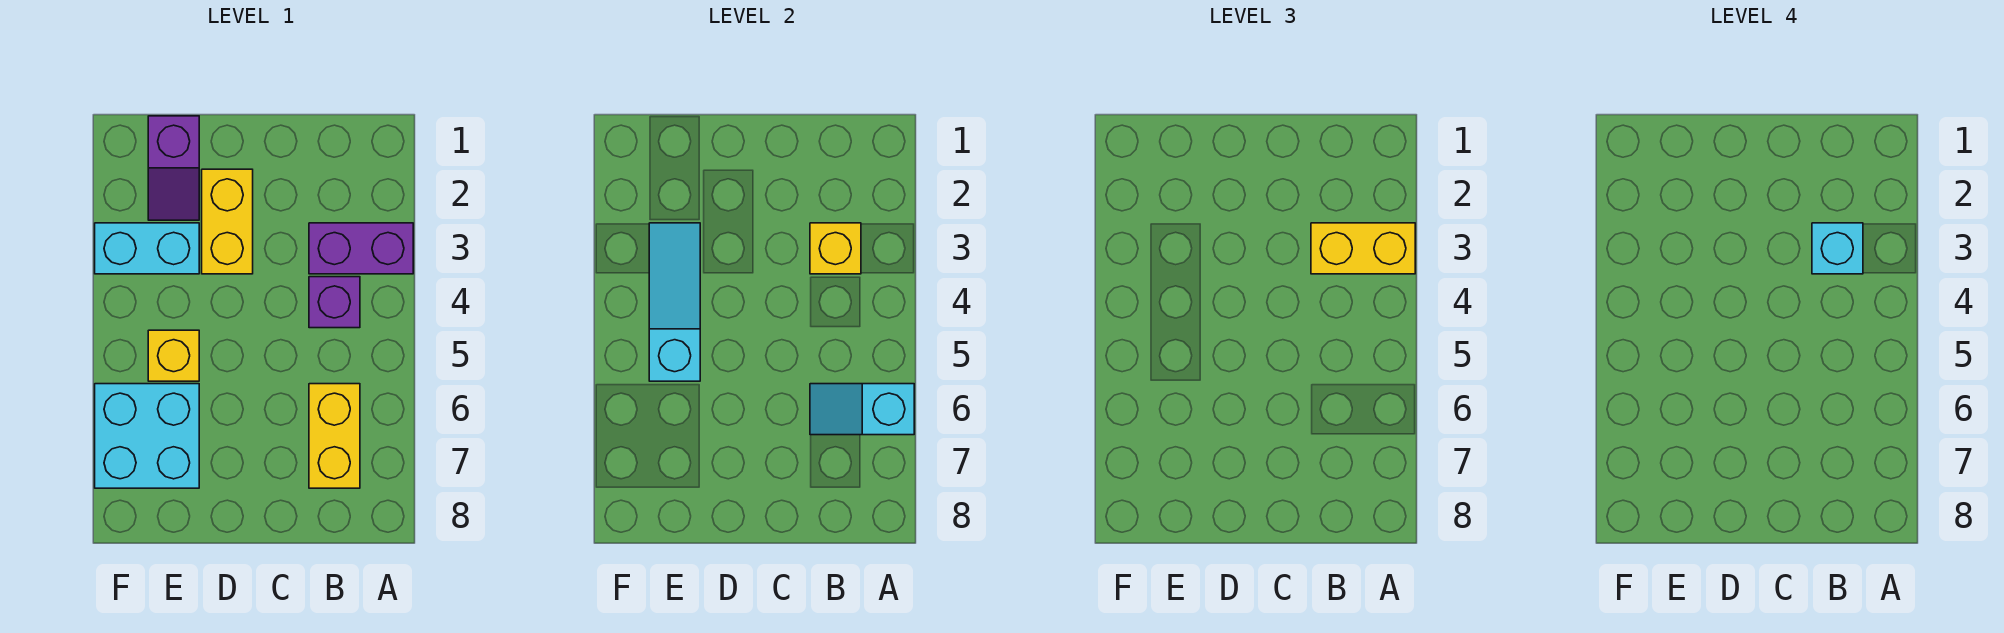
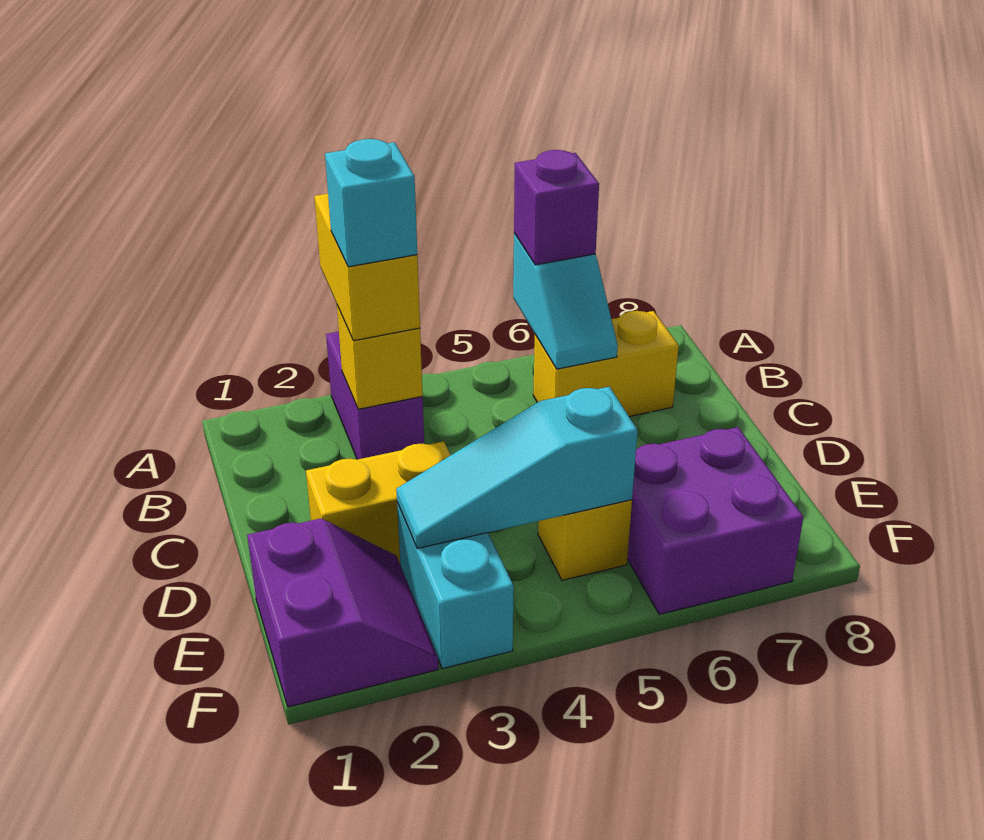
purple 1x1 brick [309,277,360,328] -> purple 1x1 brick moved to [514,150,599,265]
purple 1x2 slope [148,116,199,220] -> purple 2x2 slope [247,519,438,707]
cyan 2x2 brick [95,384,199,488] -> purple 2x2 brick [627,427,803,614]

